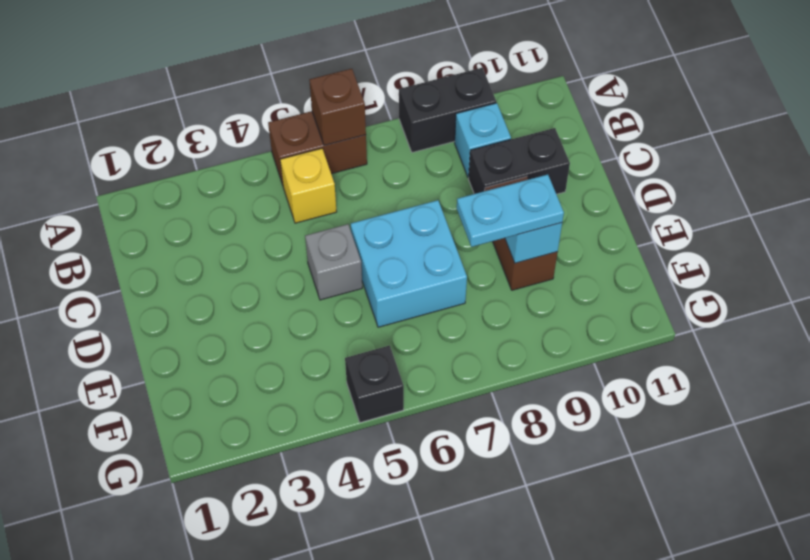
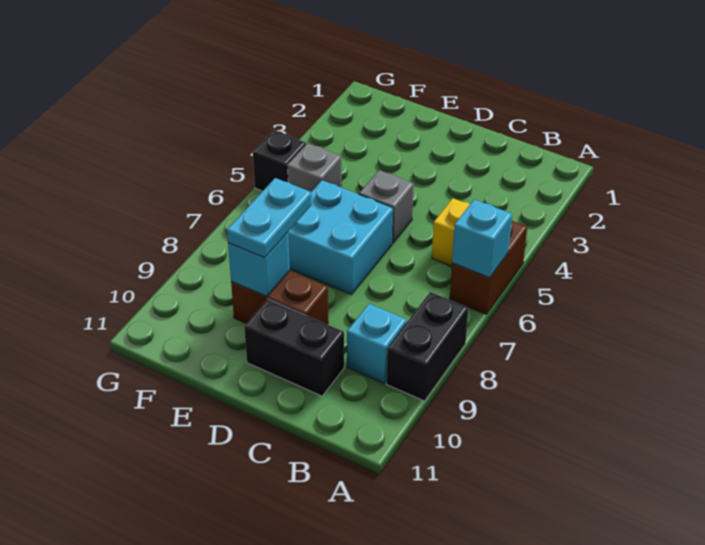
brown 1x1 brick [309,69,366,145] -> cyan 1x1 brick [452,200,512,278]
black 1x2 brick [469,128,570,194] -> black 1x2 brick turned to [244,299,344,396]
none -> grey 1x1 brick [288,143,342,192]

